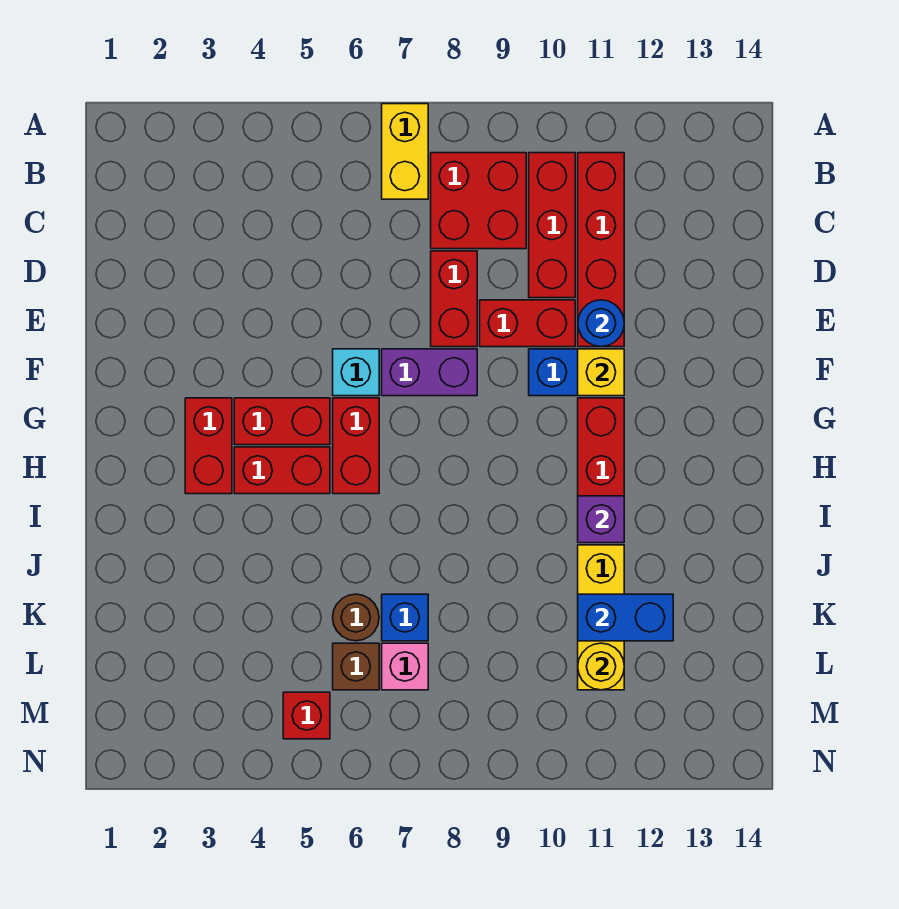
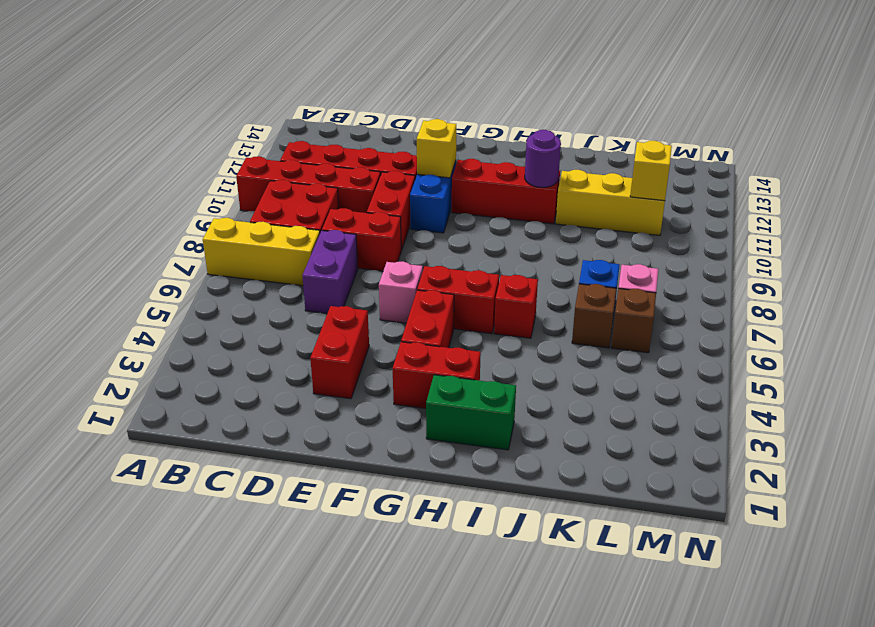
yellow 1x2 brick [382,104,428,199] -> yellow 1x3 brick [203,218,320,286]
red 1x3 brick [529,153,575,298] -> red 1x4 brick [236,156,381,213]
blue 1x1 round brick [578,300,624,347] -> none
cyan 1x1 brick [333,349,379,396] -> pink 1x1 brick [379,261,423,323]
purple 1x2 brick [382,349,477,396] -> purple 1x2 brick moved to [302,230,358,313]
none -> green 1x2 brick [426,375,516,450]
red 1x2 brick [234,447,330,494] -> red 1x2 brick moved to [310,306,369,399]
purple 1x1 brick [578,496,624,543] -> purple 1x1 round brick [525,130,561,187]
brown 1x1 round brick [333,594,379,641] -> brown 1x1 brick [572,284,616,348]
blue 1x2 brick [578,594,673,641] -> none
yellow 1x1 round brick [578,643,624,690] -> yellow 1x1 brick [630,141,672,201]
red 1x1 brick [283,692,330,739] -> red 1x1 brick moved to [494,275,538,338]

